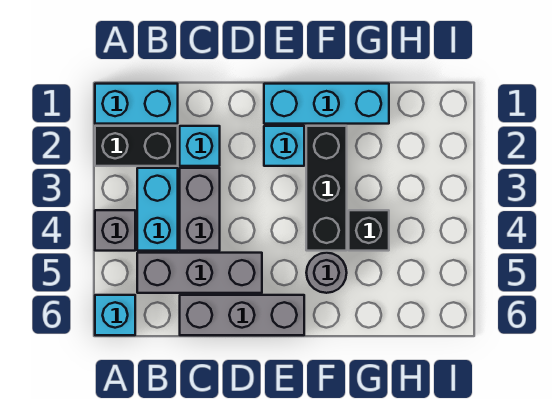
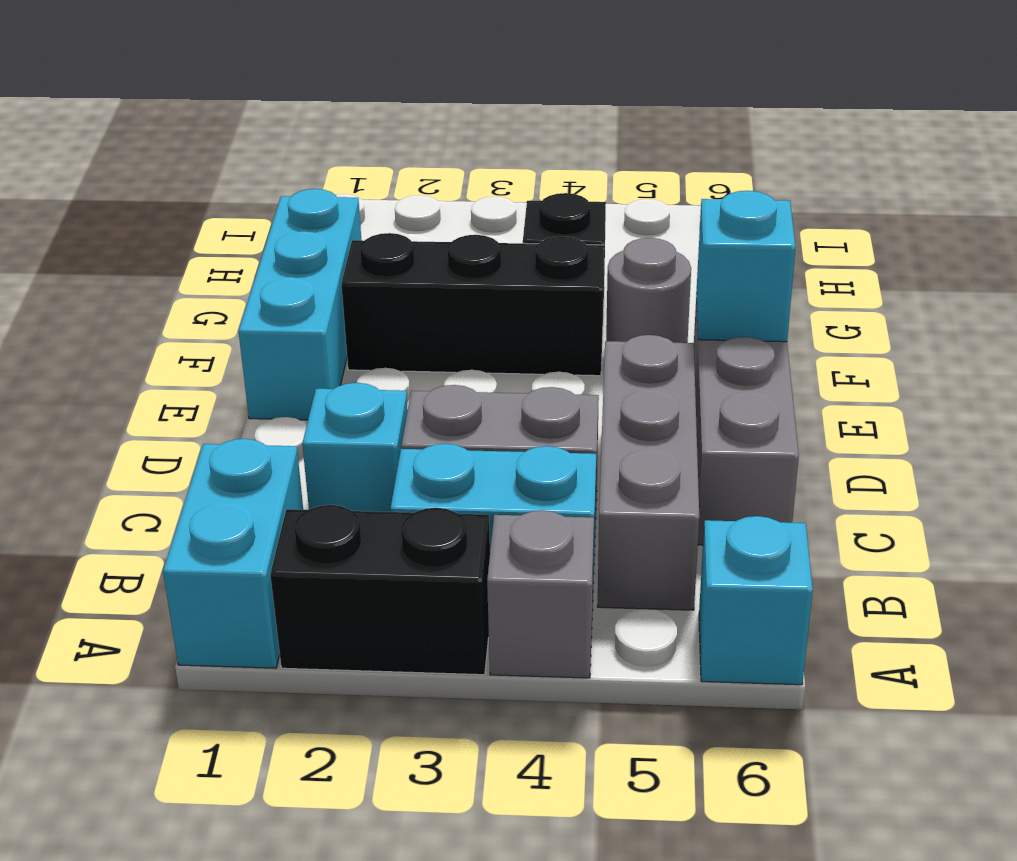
black 1x2 brick [95,126,178,166] -> black 1x2 brick turned to [270,505,490,675]
cyan 1x1 brick [264,126,304,166] -> cyan 1x1 brick moved to [696,191,796,342]

